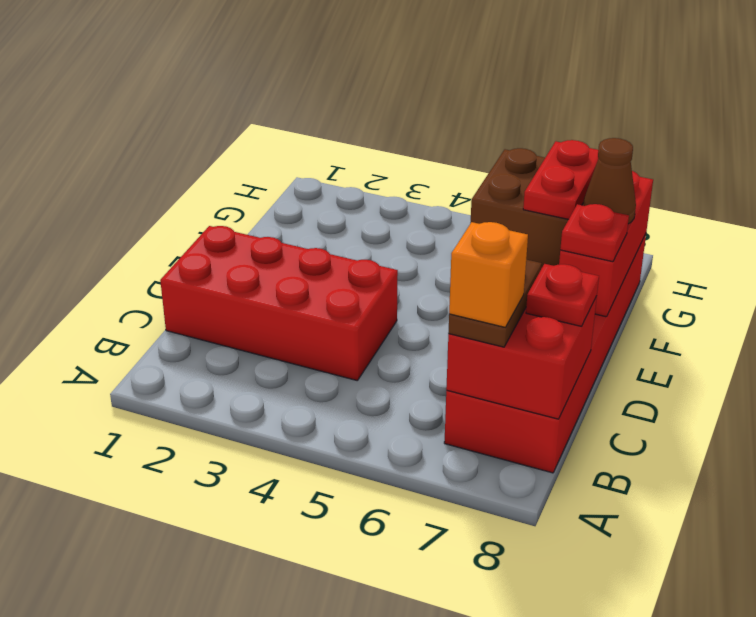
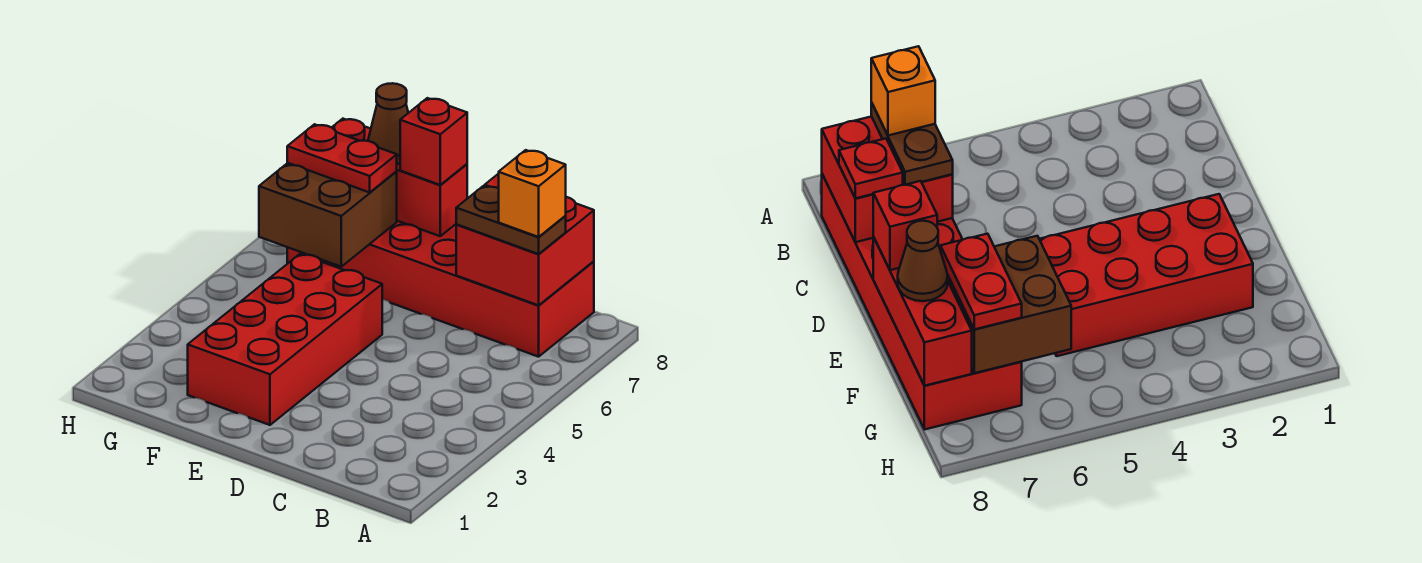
red 2x4 brick [160,226,398,381] -> red 2x4 brick moved to [188,254,382,425]
red 1x1 plate [560,204,629,262] -> red 1x1 brick [400,98,467,185]

